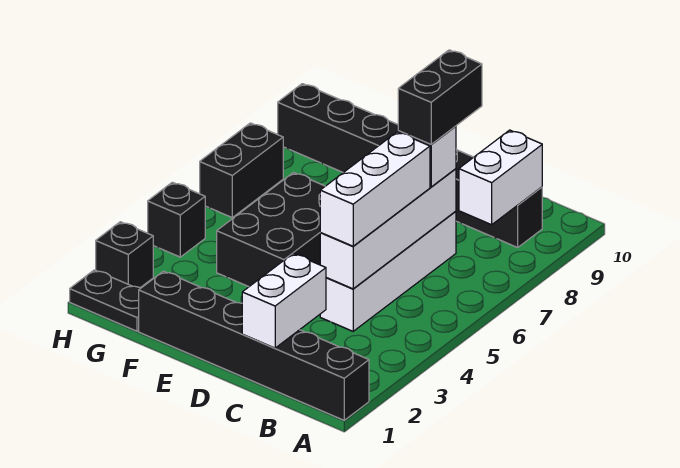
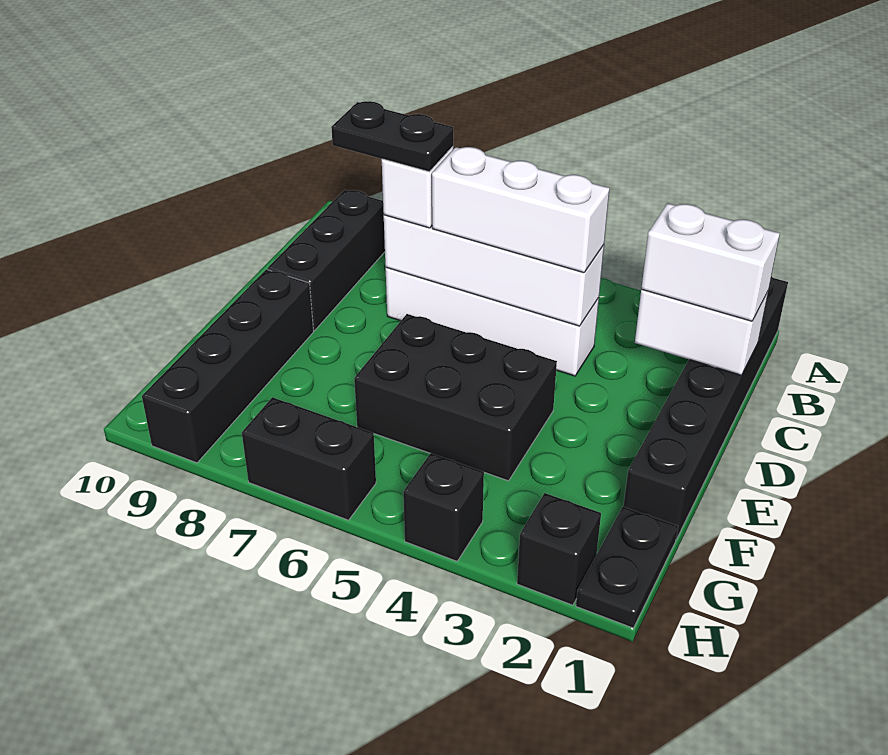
white 1x2 brick [459,130,542,225] -> white 1x2 brick moved to [641,203,780,321]
black 1x2 brick [398,50,482,144] -> black 1x2 plate [331,101,453,172]

